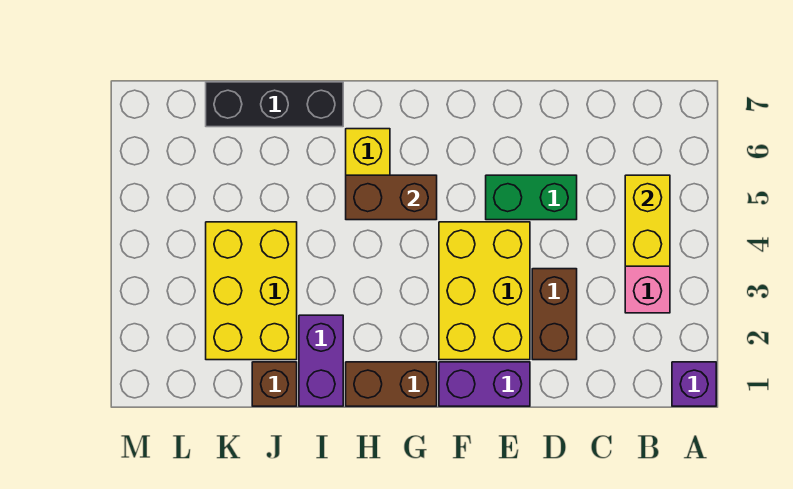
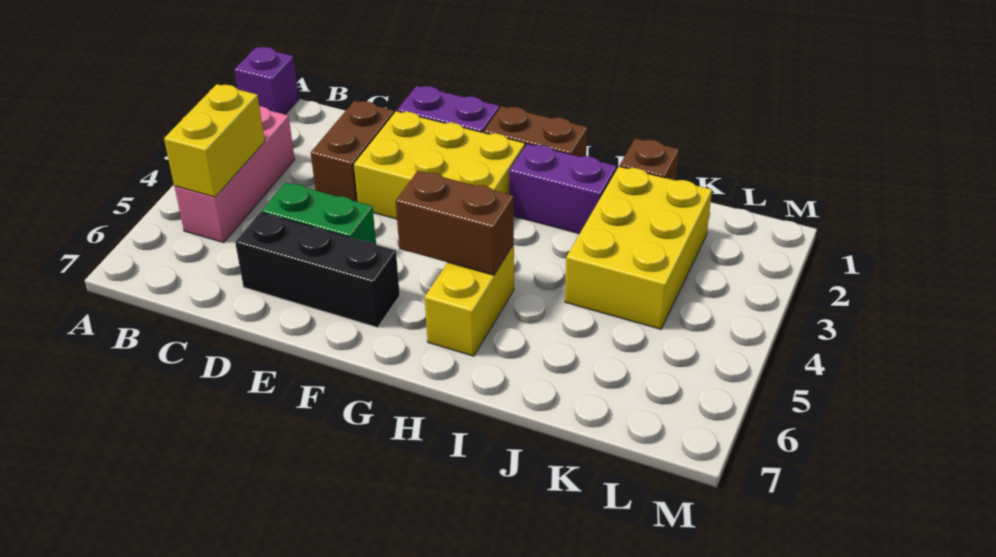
yellow 2x3 brick [439,222,530,360] -> yellow 2x3 brick turned to [354,111,525,219]
purple 1x2 brick [299,315,343,406] -> purple 1x2 brick turned to [509,144,617,234]
black 1x3 brick [206,82,343,127] -> black 1x3 brick moved to [235,212,400,327]

